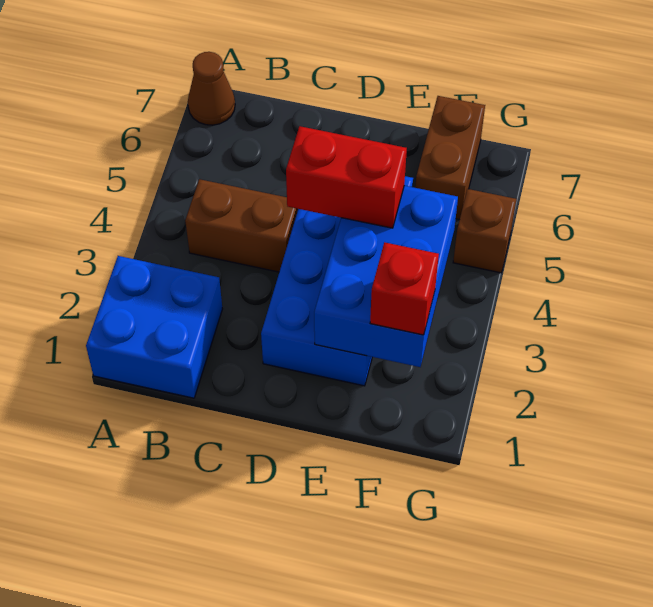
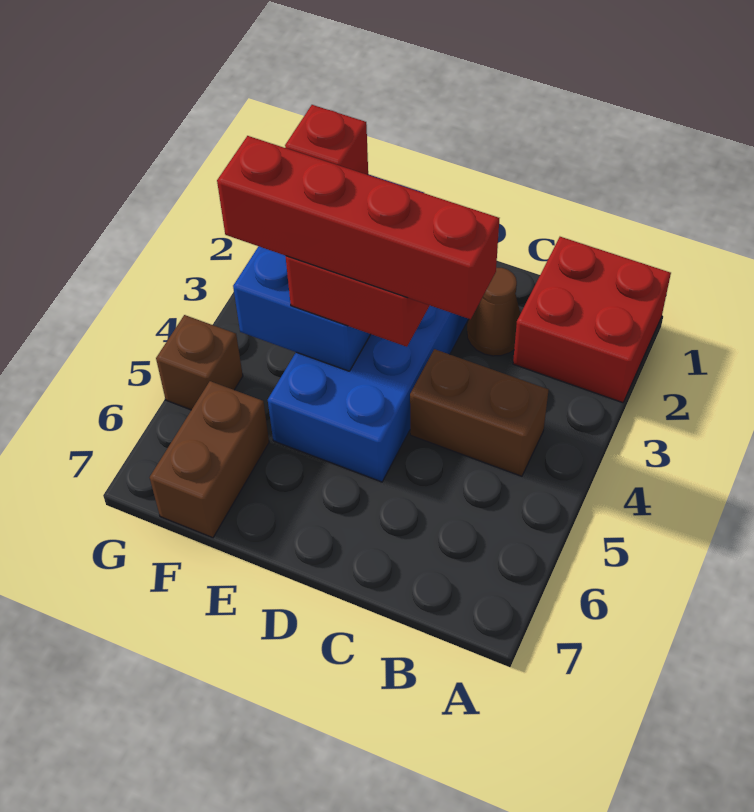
blue 2x2 brick [86,256,222,398] -> red 2x2 brick [513,237,671,403]
brown 1x1 cone [188,52,235,125] -> brown 1x1 cone moved to [467,268,521,356]
none -> red 1x4 brick [217,136,499,319]

